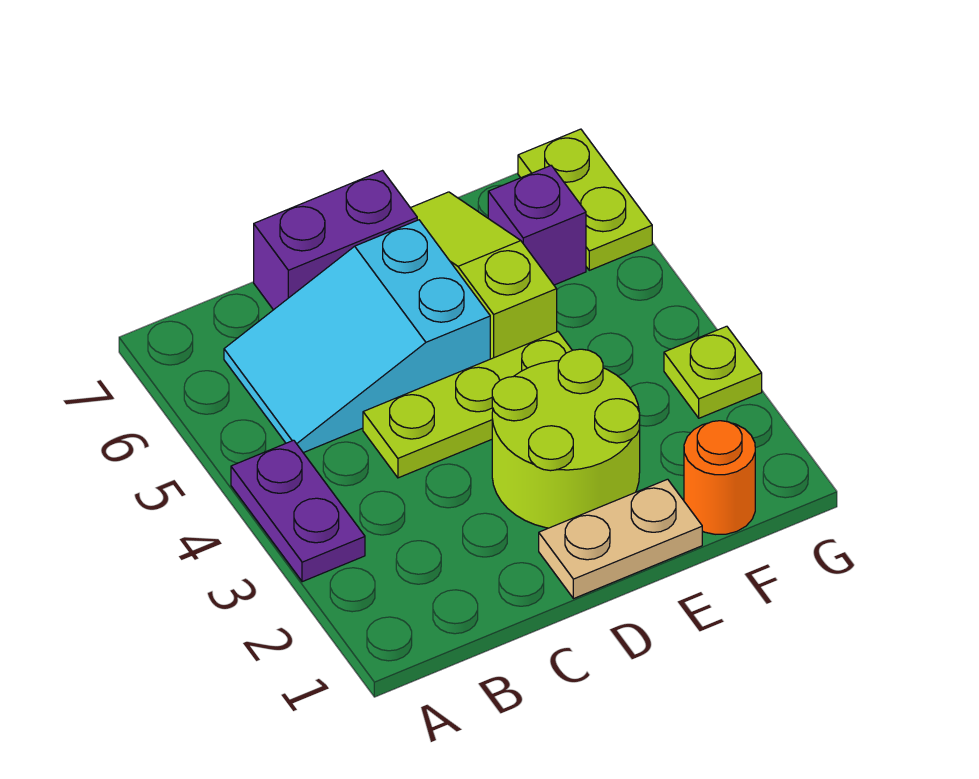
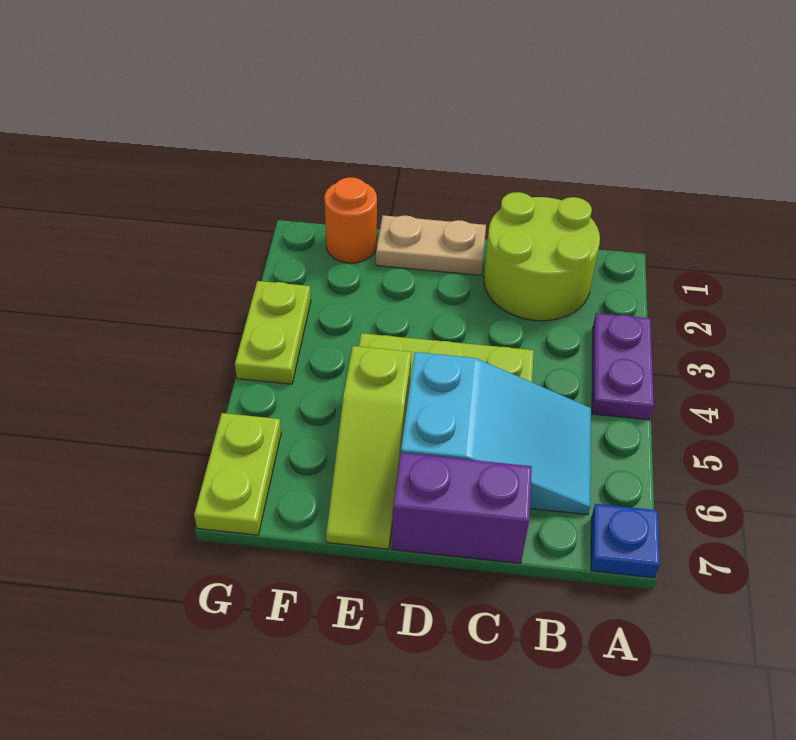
none -> blue 1x1 plate [591,504,660,578]
lime 2x2 round brick [492,349,640,528] -> lime 2x2 round brick moved to [484,192,600,321]
purple 1x1 brick [488,166,586,285] -> none
lime 1x1 plate [664,326,762,418] -> lime 1x2 plate [235,281,311,384]

